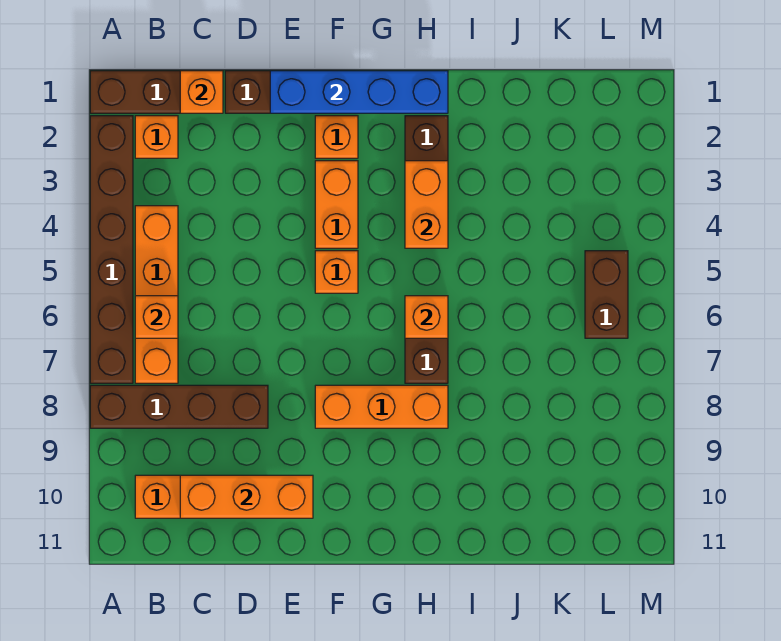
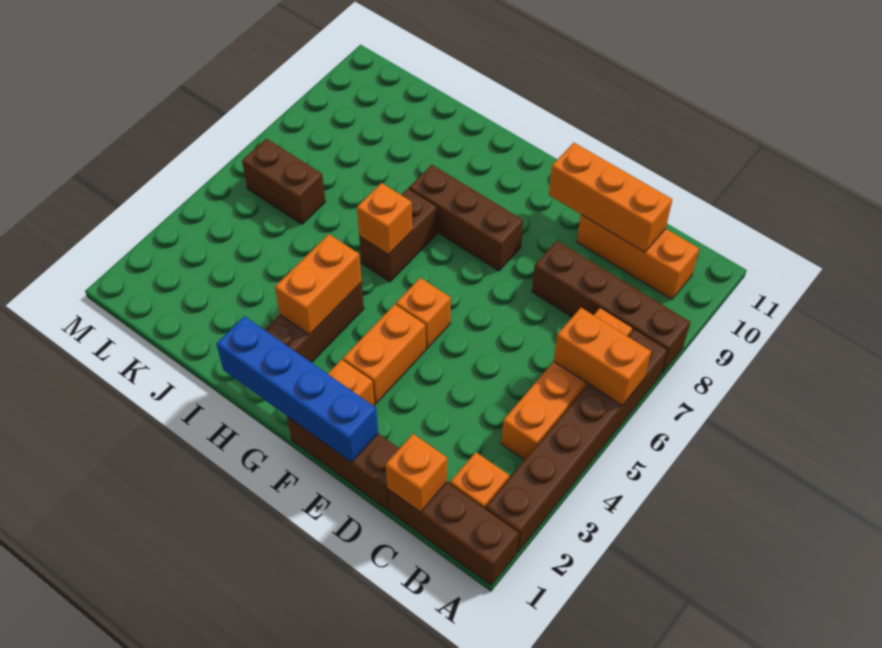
orange 1x1 brick [135,296,178,338] -> orange 1x2 brick [554,308,651,405]
orange 1x3 brick [315,385,448,428] -> brown 1x3 brick [409,165,523,271]
brown 1x2 brick [585,251,628,338] -> brown 1x2 brick turned to [242,139,325,224]

